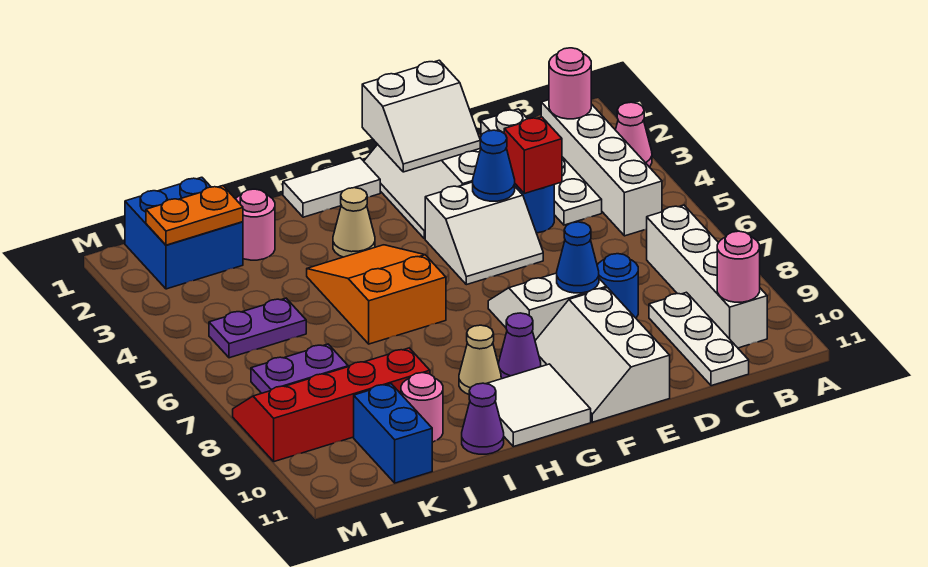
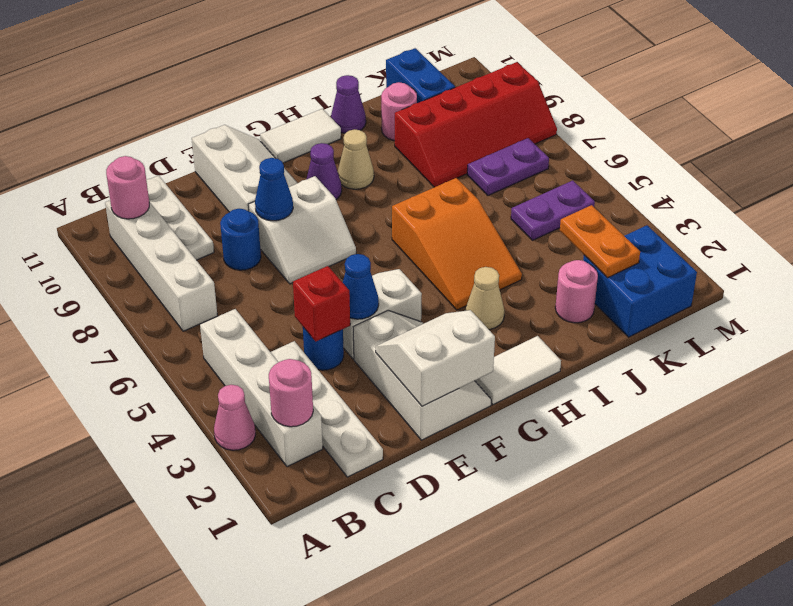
white 2x2 tile [486,364,591,447] -> white 1x2 tile [260,109,341,163]
orange 1x2 plate [146,186,243,245] -> orange 1x2 plate turned to [560,205,640,278]

